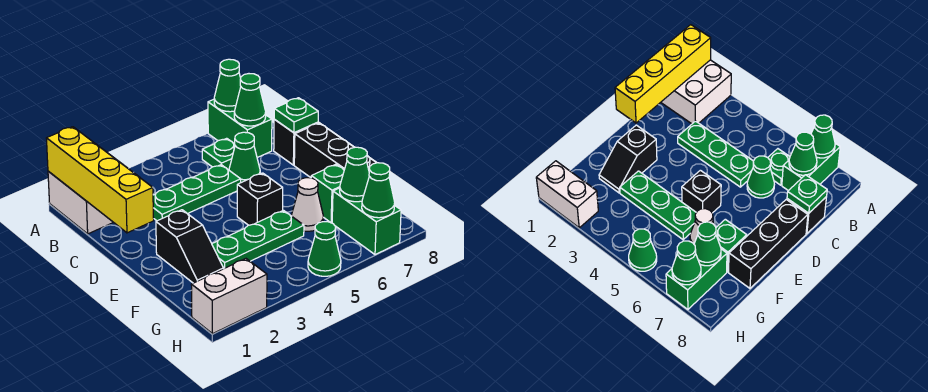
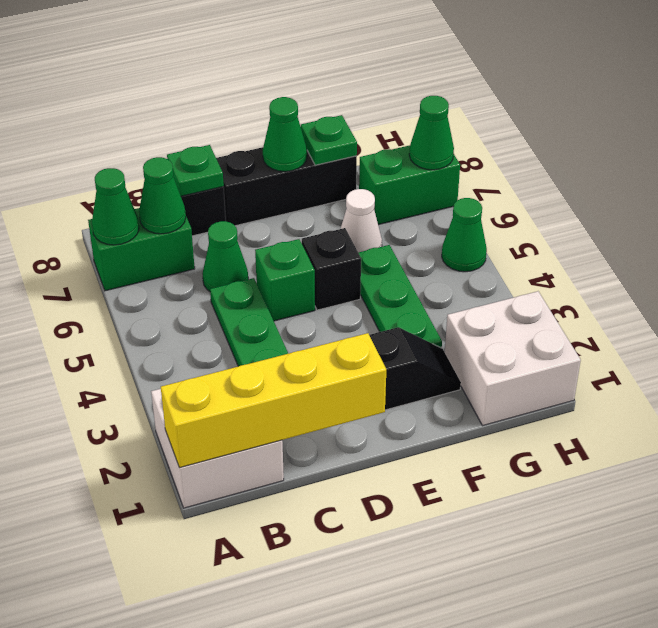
green 1x1 plate [202,138,235,170] -> green 1x1 plate moved to [301,115,357,165]
green 1x1 brick [311,164,344,223] -> green 1x1 brick moved to [255,239,315,321]
green 1x1 cone [340,147,369,202] -> green 1x1 cone moved to [263,97,307,171]
white 1x2 brick [191,259,267,334] -> white 2x2 brick [445,291,581,426]

